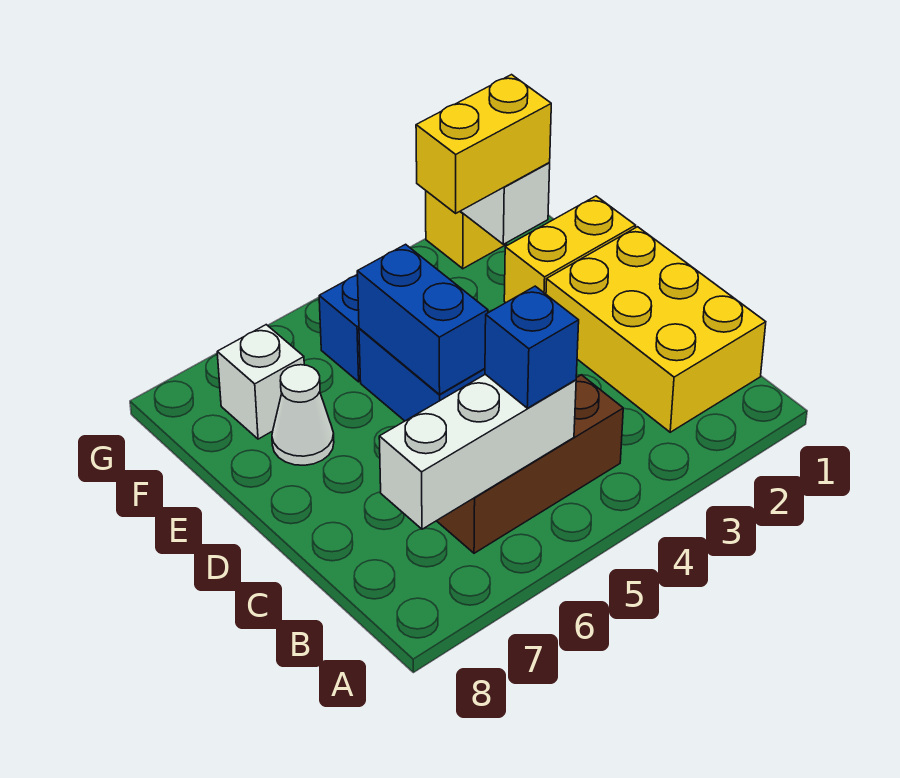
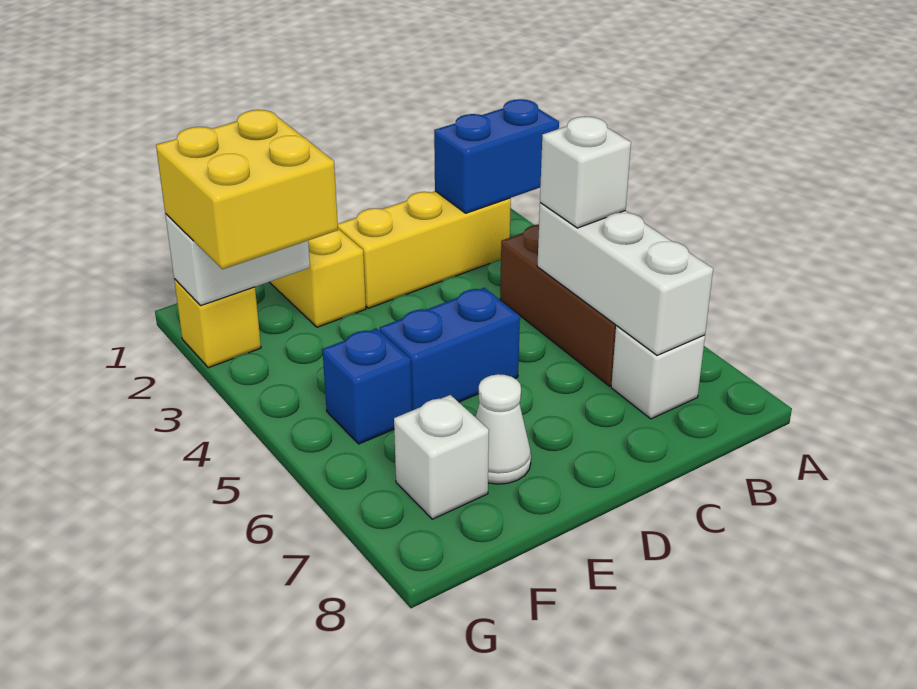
yellow 2x3 brick [546,227,766,432] -> yellow 1x3 brick [338,191,511,308]
blue 1x1 brick [485,286,579,408] -> white 1x1 brick [540,117,631,228]
none -> white 1x1 brick [611,326,705,419]
blue 1x2 brick [357,244,488,394] -> blue 1x2 brick moved to [434,99,559,213]
yellow 1x2 brick [416,75,551,213] -> yellow 2x2 brick [156,110,338,269]

